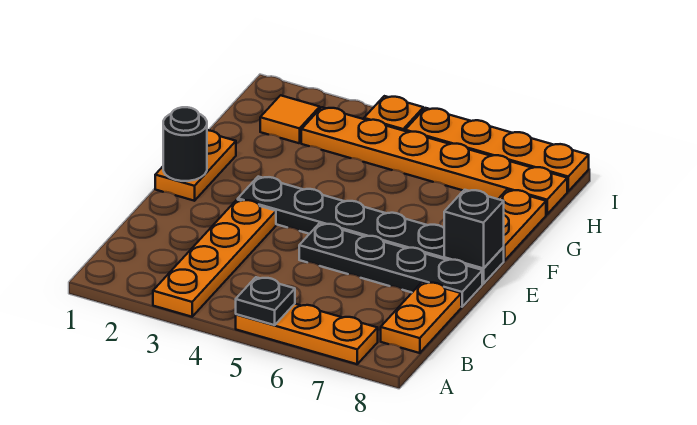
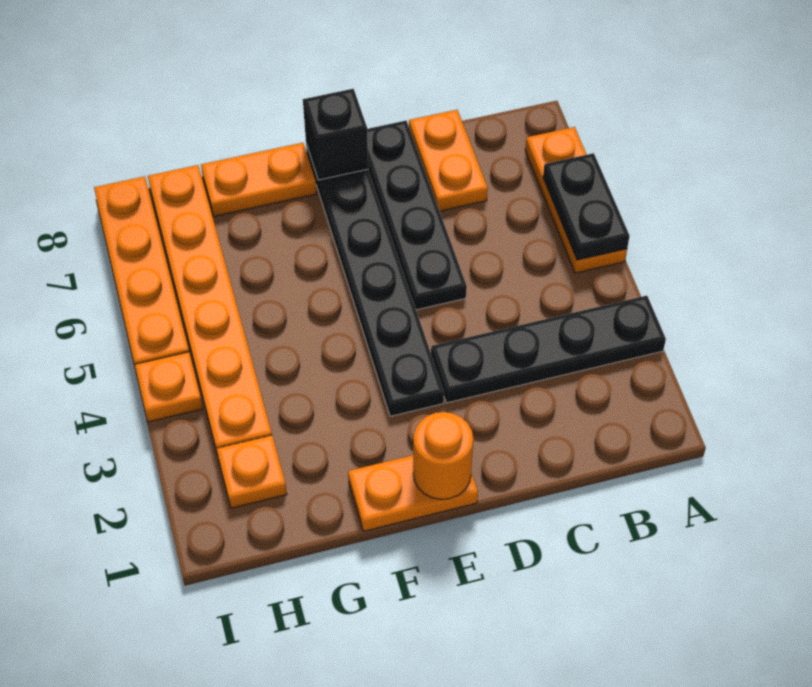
orange 1x4 plate [153,200,276,317] -> black 1x4 plate [431,296,666,403]
black 1x1 plate [236,277,295,325] -> black 1x2 plate [543,153,630,260]
orange 1x2 plate [381,282,461,353] -> orange 1x2 plate turned to [409,110,488,211]
black 1x1 round brick [163,107,207,181] -> orange 1x1 round brick [413,412,473,499]
orange 1x1 tile [260,95,320,143] -> orange 1x1 plate [217,435,287,508]

